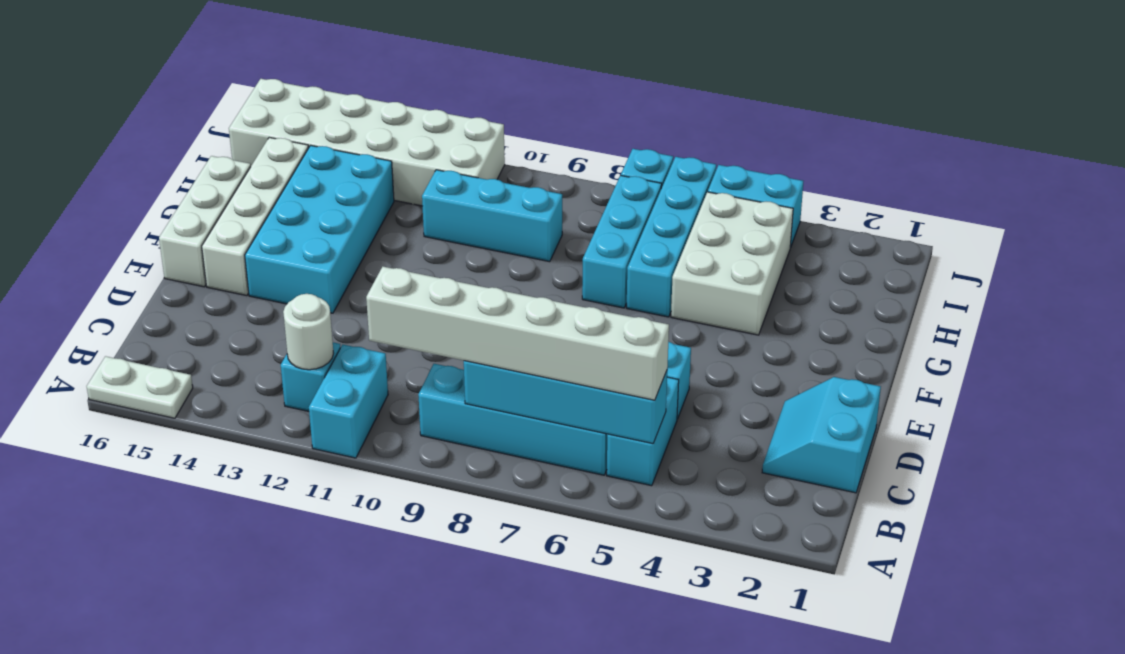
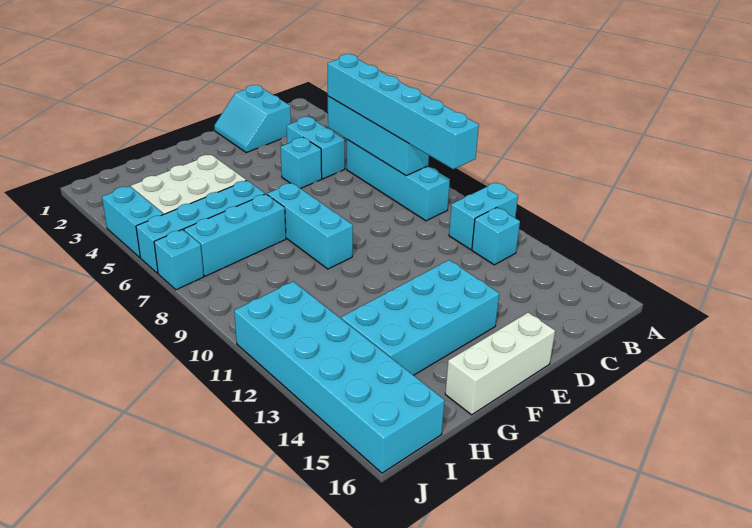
white 1x2 plate [87,356,193,418] -> none
cyan 1x2 brick [607,377,679,486] -> cyan 1x2 brick turned to [287,117,345,179]
white 1x6 brick [366,267,669,400] -> cyan 1x6 brick [328,54,479,169]
white 1x1 round brick [283,294,334,370] -> none
cyan 2x2 slope [762,377,881,493] -> cyan 2x2 slope turned to [214,85,291,153]
white 1x4 brick [202,137,308,296] -> none
cyan 1x3 brick [422,170,562,262] -> cyan 1x3 brick moved to [267,183,353,269]
white 2x6 brick [229,79,505,206] -> cyan 2x6 brick [234,282,445,473]

